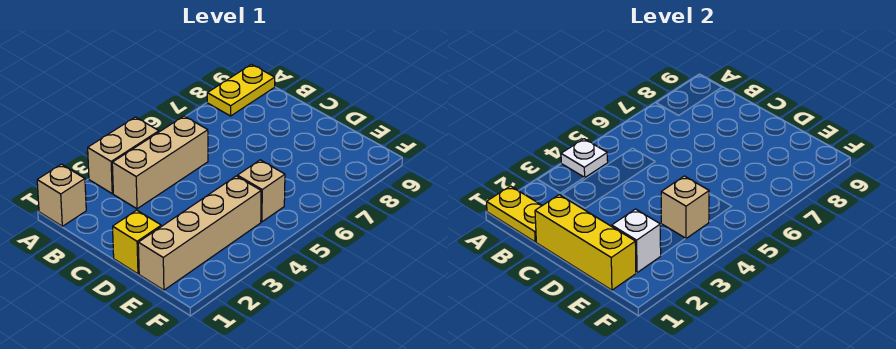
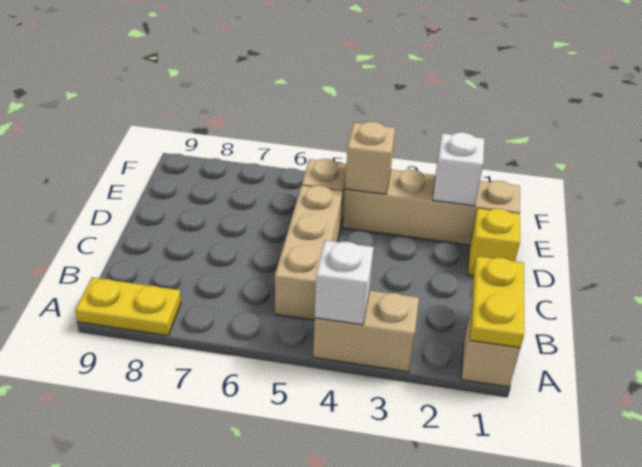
white 1x1 plate [561,139,608,178] -> white 1x1 brick [315,240,374,325]
tan 1x3 brick [112,116,208,209] -> tan 1x3 brick turned to [275,185,342,320]
yellow 1x3 brick [535,195,636,290] -> none

